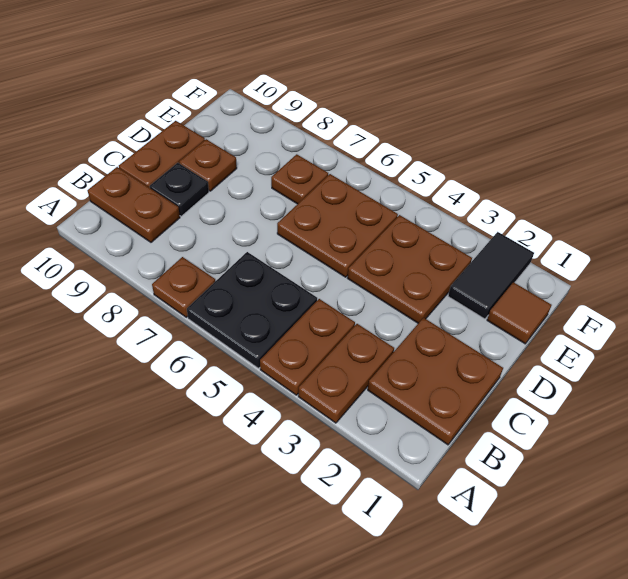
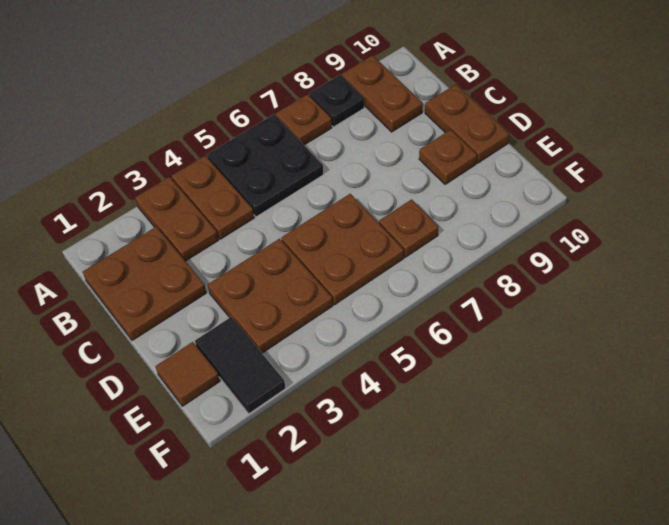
brown 1x2 plate [88,167,180,242] -> brown 1x2 plate turned to [342,55,423,132]
black 1x1 plate [150,163,209,216] -> black 1x1 plate moved to [309,75,364,127]

